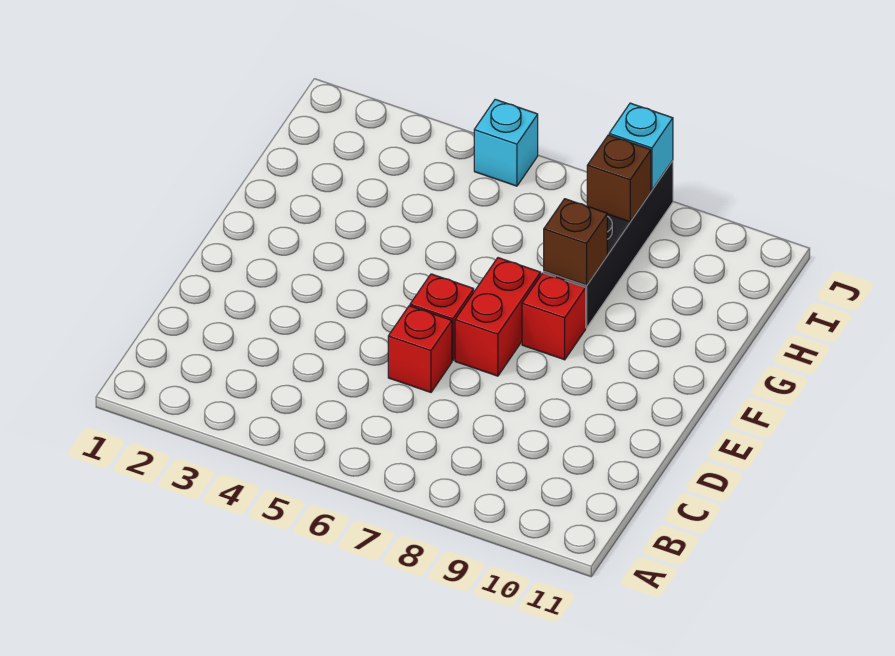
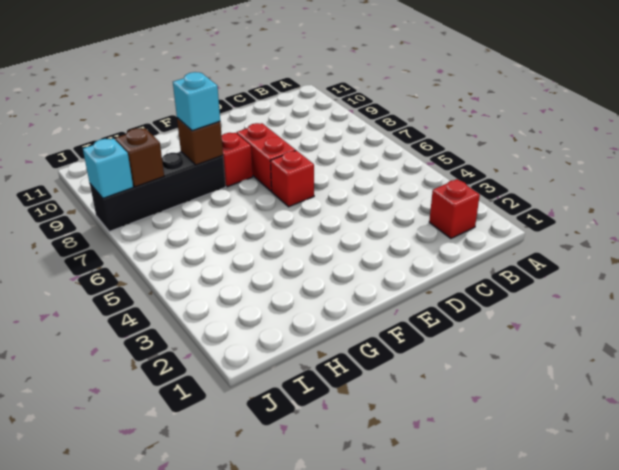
red 1x1 brick [388,306,452,392] -> red 1x1 brick moved to [429,179,480,238]
red 1x2 brick [455,258,541,376] -> red 1x2 brick turned to [237,123,296,191]
cyan 1x1 brick [474,99,538,186] -> cyan 1x1 brick moved to [173,72,220,131]

